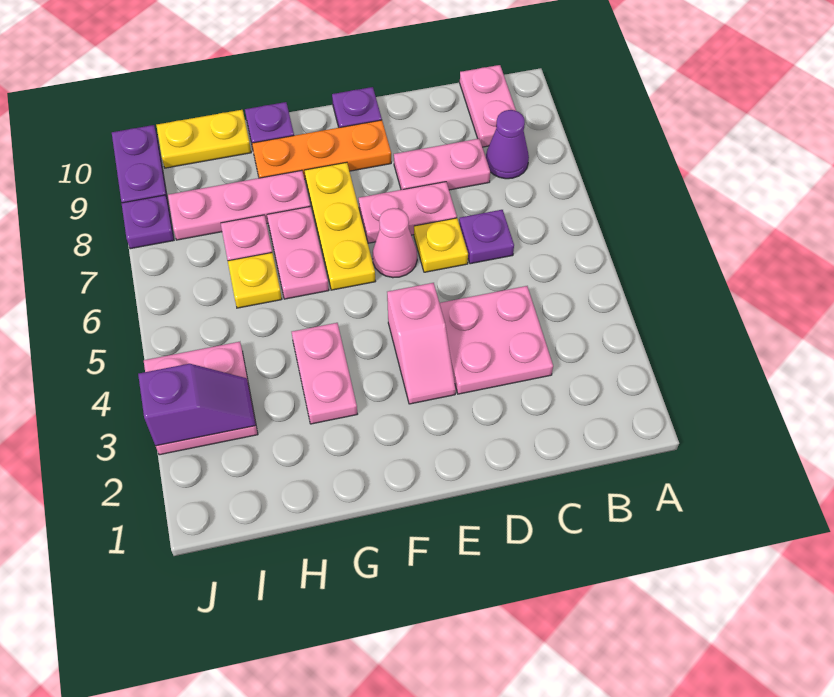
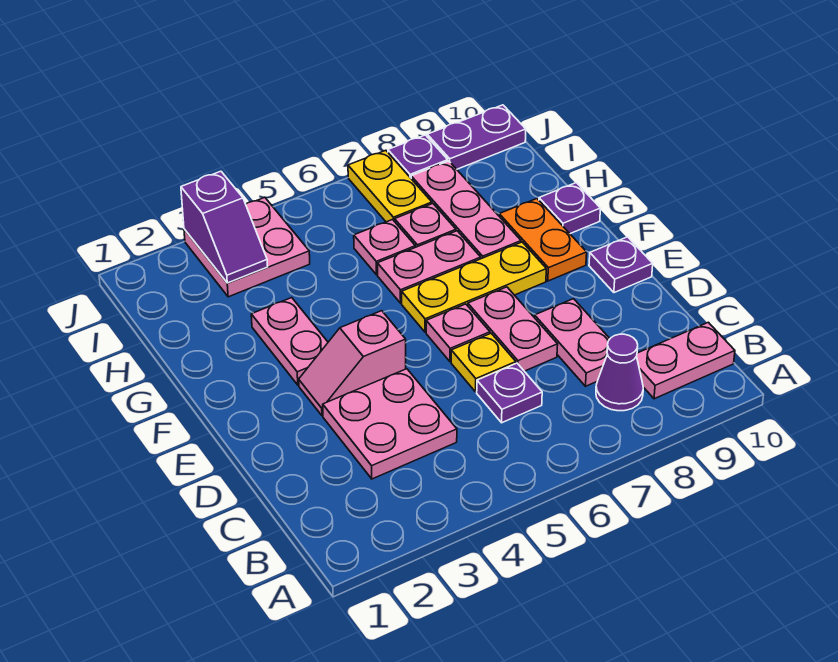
pink 1x1 cone [372,208,417,278] -> pink 1x1 plate [426,304,490,362]
orange 1x3 plate [252,120,391,179] -> orange 1x2 plate [499,199,587,281]
pink 1x2 plate [292,323,357,424] -> pink 1x2 plate turned to [251,298,328,385]
yellow 1x1 plate [228,253,282,308] -> pink 1x1 plate [354,220,415,275]
yellow 1x2 plate [156,110,251,168] -> yellow 1x2 plate moved to [348,150,432,222]

